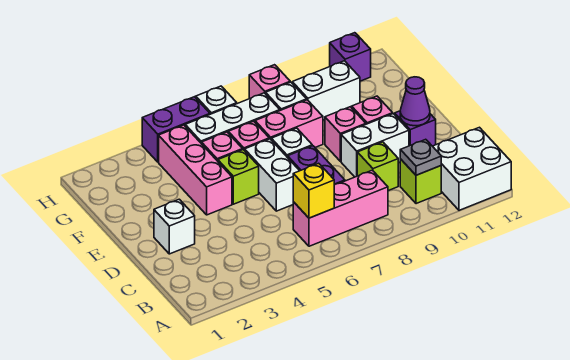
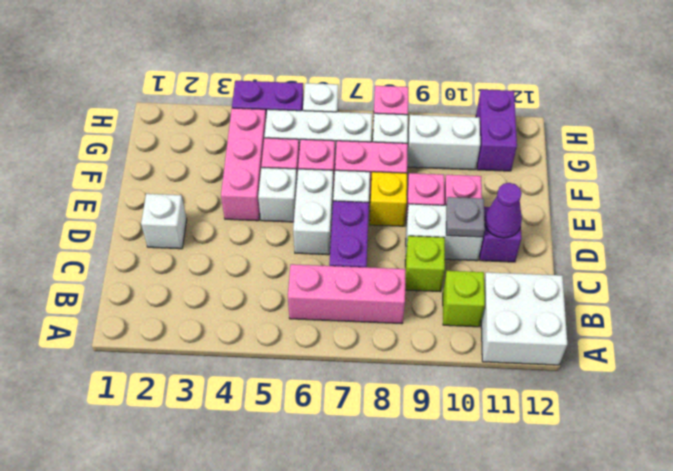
yellow 1x1 brick [293,163,334,218] -> yellow 1x1 brick moved to [370,172,407,226]
grey 1x1 plate [400,139,441,175] -> grey 1x1 plate moved to [446,197,485,237]
lime 1x1 brick [218,150,259,204] -> white 1x1 brick [258,168,297,222]
purple 1x1 brick [330,33,371,81] -> purple 1x2 brick [476,90,517,171]

